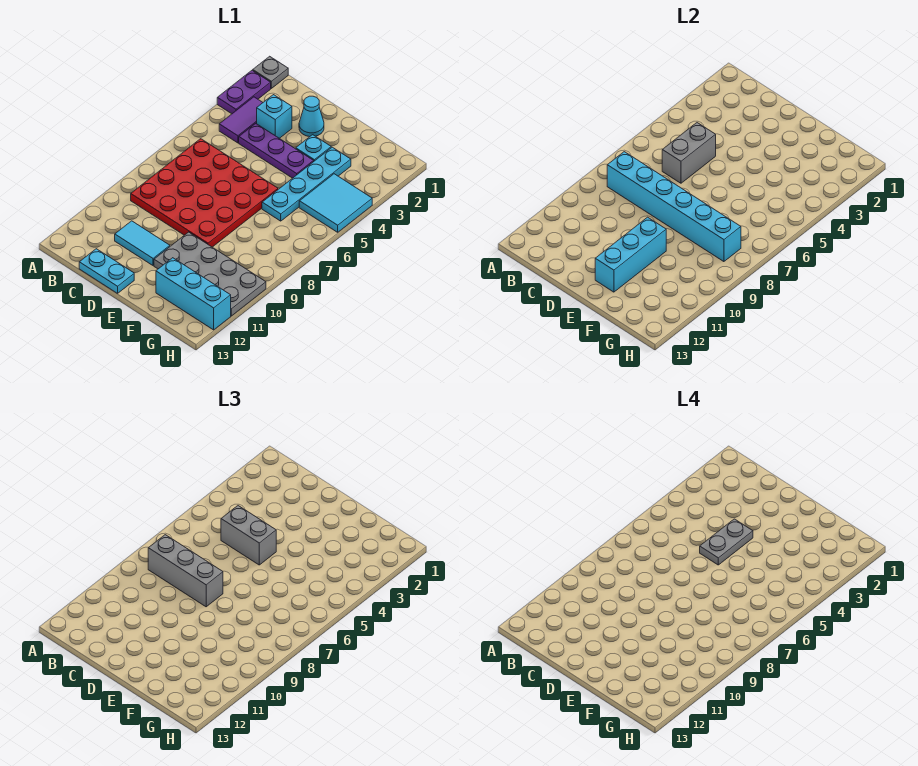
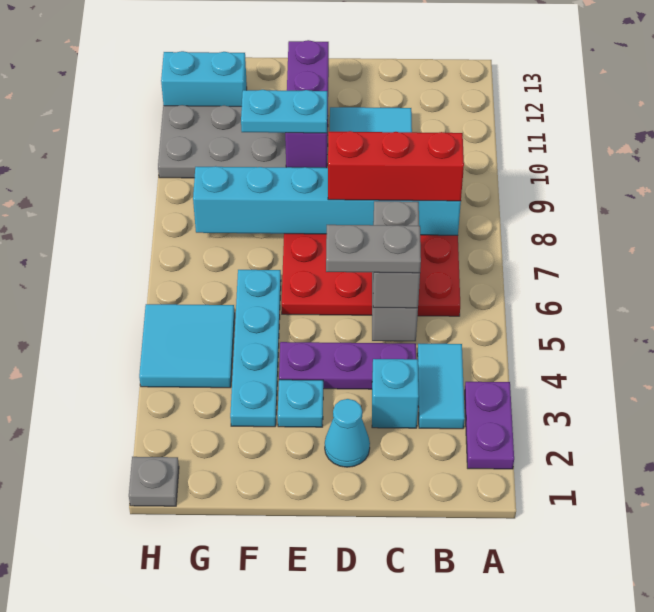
grey 1x1 plate [253,56,288,88] -> grey 1x1 plate moved to [129,457,179,506]
purple 1x2 tile [219,97,263,143] -> cyan 1x2 tile [417,344,465,429]
grey 1x3 brick [148,535,223,607] -> red 1x3 brick [328,131,464,201]
grey 1x2 brick [221,506,276,565] -> grey 1x2 brick turned to [373,201,420,308]
cyan 1x2 plate [79,249,134,293] -> cyan 1x2 plate moved to [241,90,327,133]
grey 1x2 plate [700,519,753,565] -> grey 1x2 plate turned to [326,225,421,273]
cyan 1x3 brick [595,217,666,292] -> purple 1x3 brick [285,40,329,168]
cyan 1x3 brick [156,258,231,330] -> cyan 1x2 brick [161,51,247,106]

